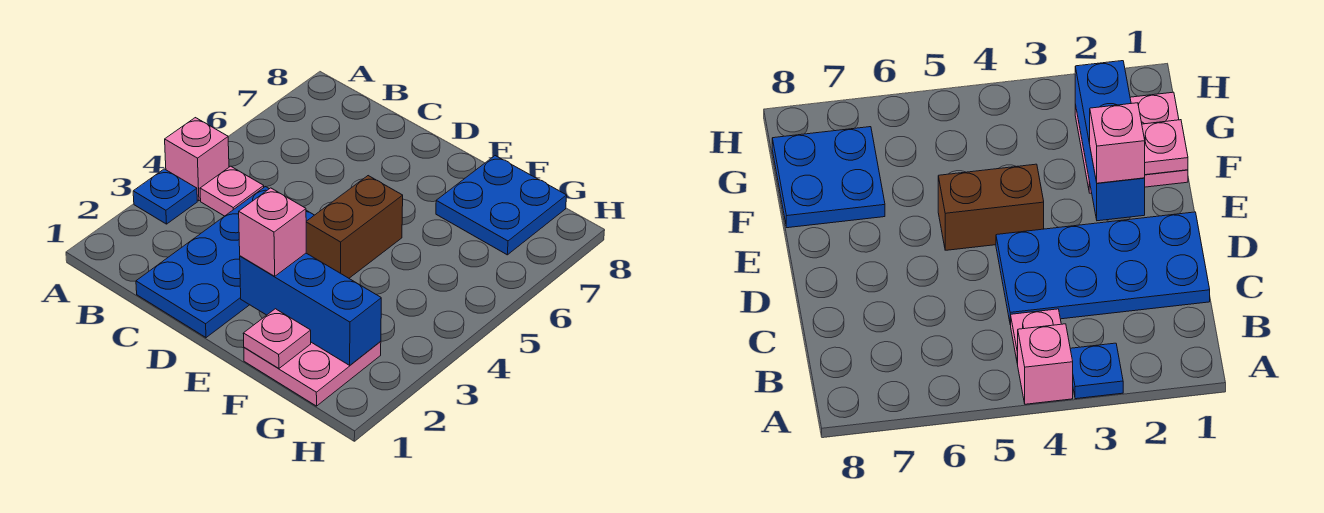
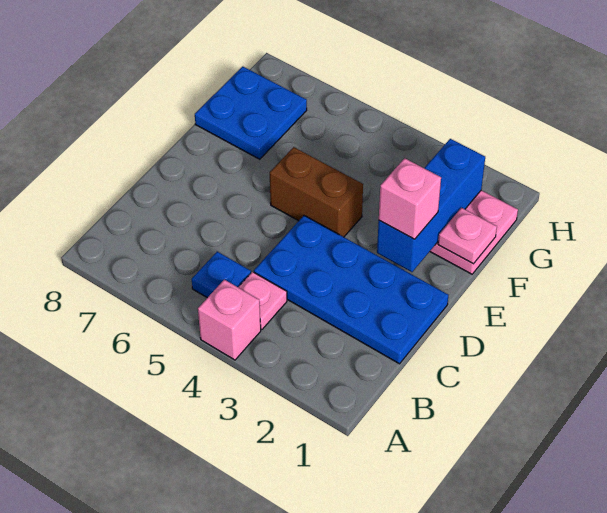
blue 1x1 plate [133,169,197,224] -> blue 1x1 plate moved to [192,252,251,298]

